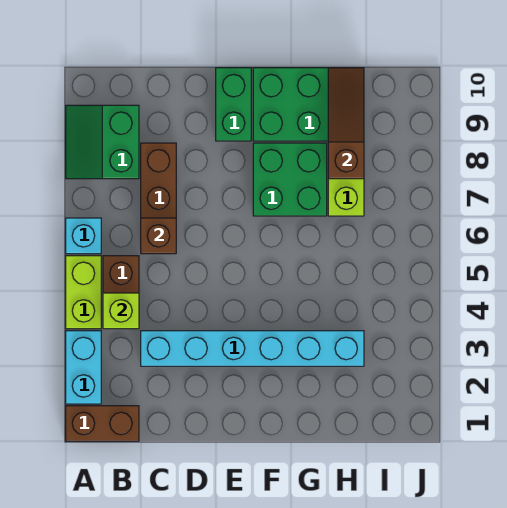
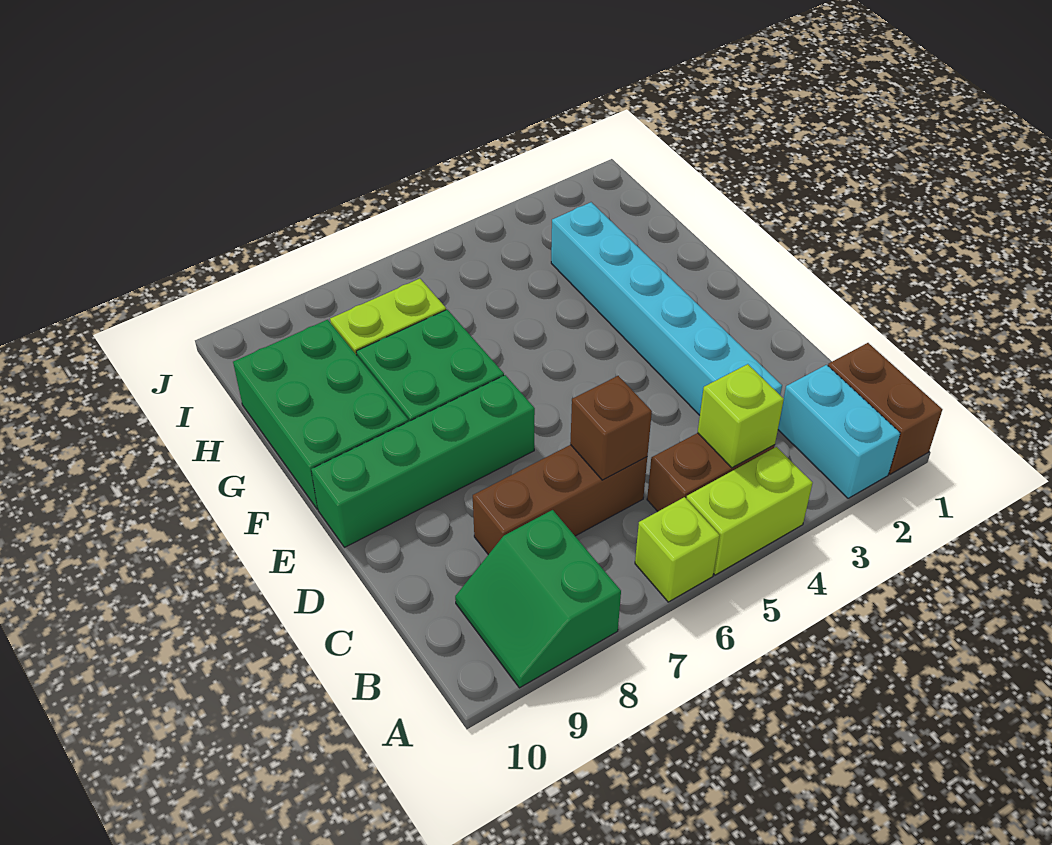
cyan 1x2 brick [66,331,101,404] -> cyan 1x2 brick turned to [778,365,900,498]
cyan 1x1 brick [66,218,101,254] -> lime 1x1 brick [635,497,720,602]
green 2x2 slope [66,105,139,179] -> green 2x2 slope turned to [455,510,621,688]
green 1x2 brick [216,68,251,141] -> green 1x4 brick [311,375,535,547]
brown 1x3 slope [328,68,364,179] -> none

